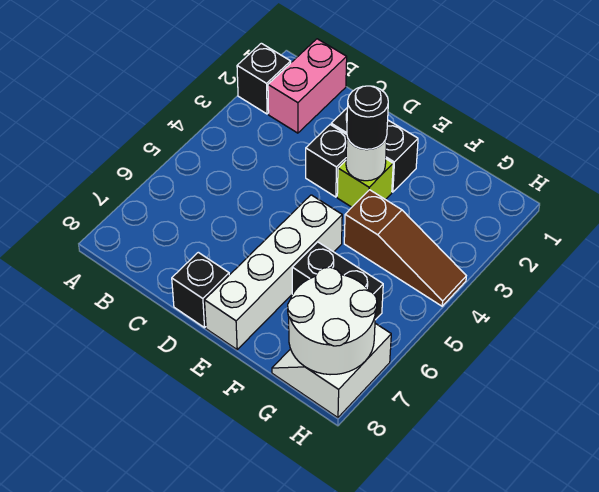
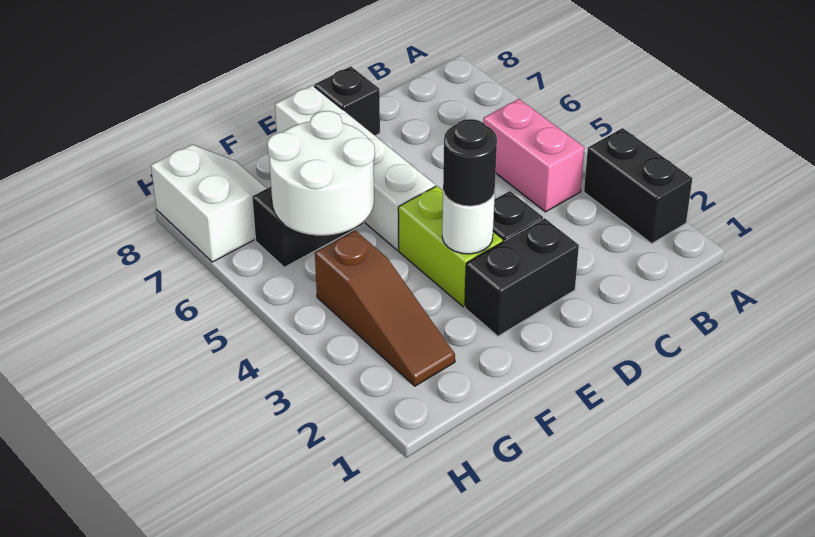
black 1x1 brick [237,43,291,114] -> black 1x2 brick [584,128,692,244]
pink 1x2 brick [268,39,347,133] -> pink 1x2 brick moved to [483,99,584,212]
lime 1x1 brick [337,159,393,207] -> lime 1x2 brick [398,186,503,307]
brown 1x3 slope [344,190,466,306] -> brown 1x3 slope turned to [315,230,455,386]
white 2x2 round brick [288,267,377,375] -> white 2x2 round brick moved to [267,111,375,236]

